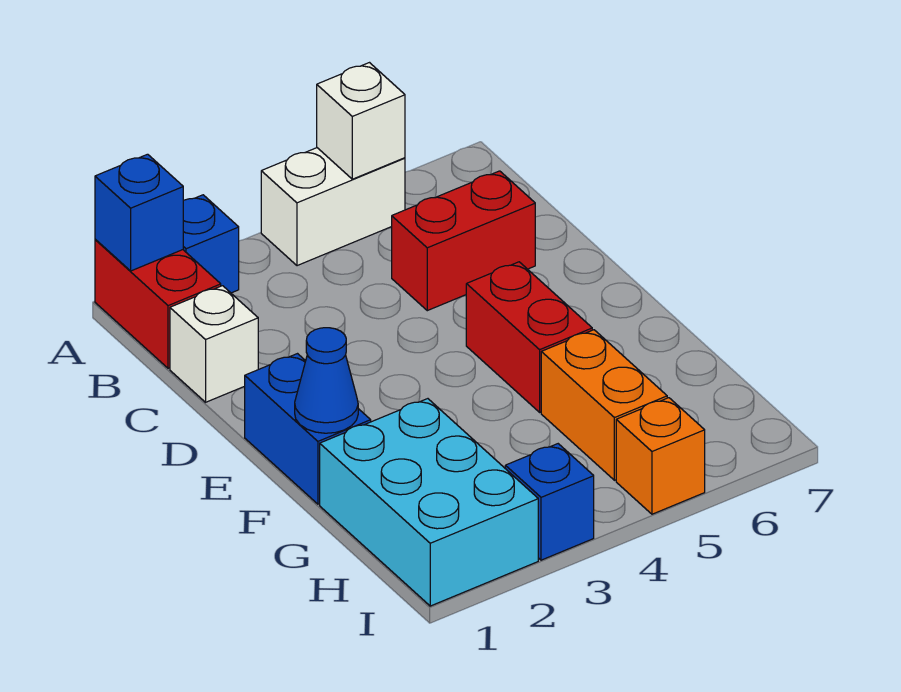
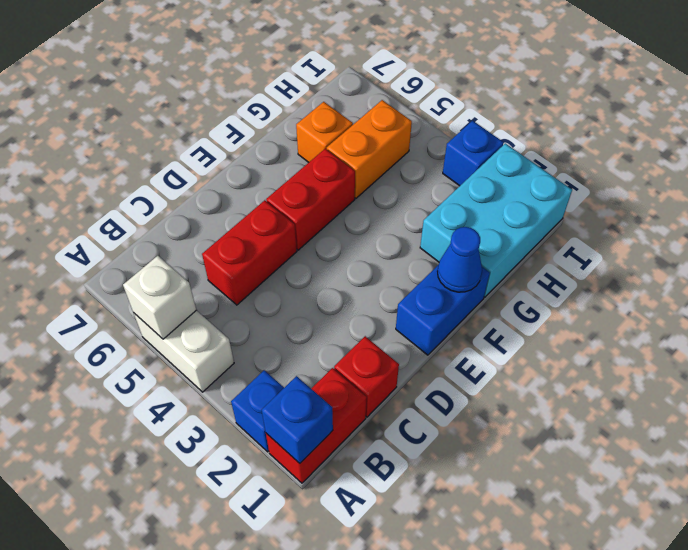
white 1x1 brick [170,286,258,402] -> red 1x1 brick [334,336,399,417]
red 1x2 brick [392,171,535,311] -> red 1x2 brick turned to [202,200,297,305]
orange 1x1 brick [616,398,705,514] -> orange 1x1 brick moved to [296,102,353,162]

